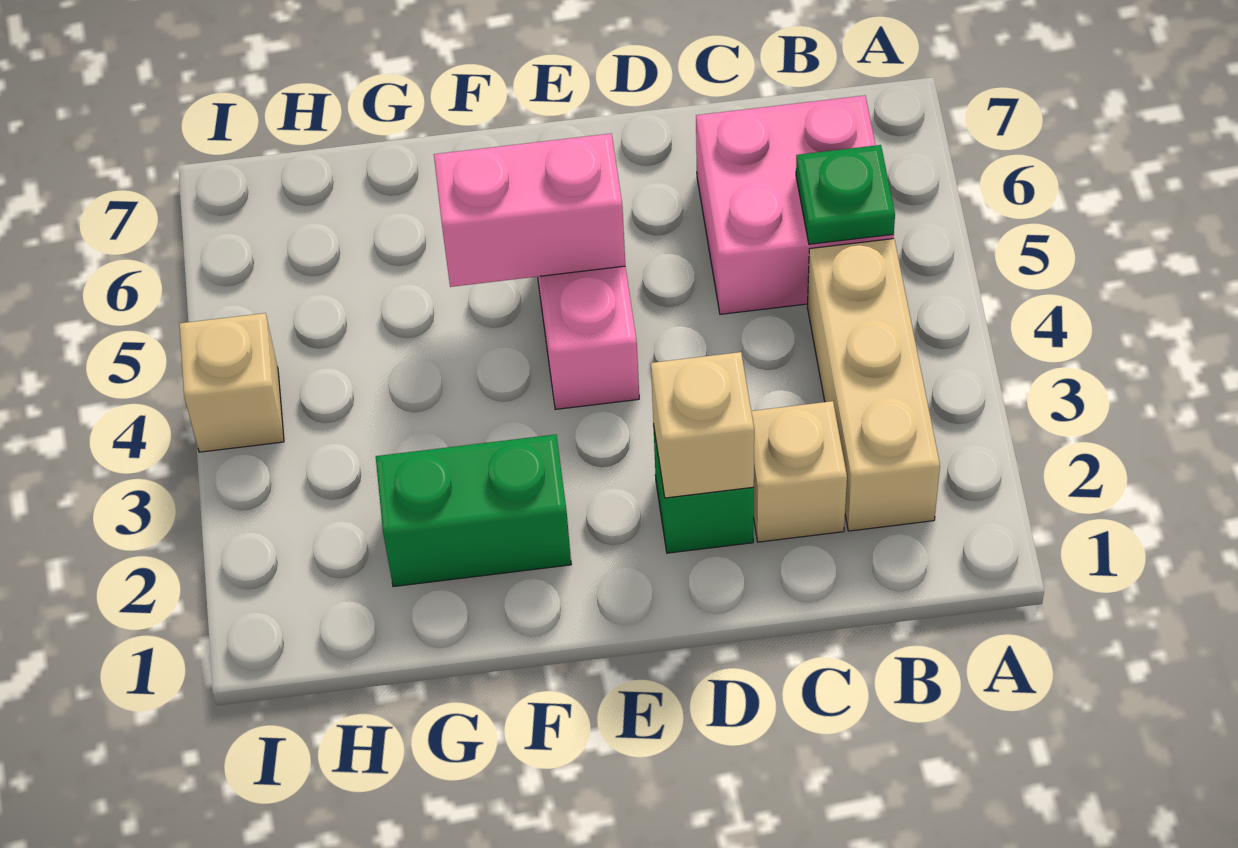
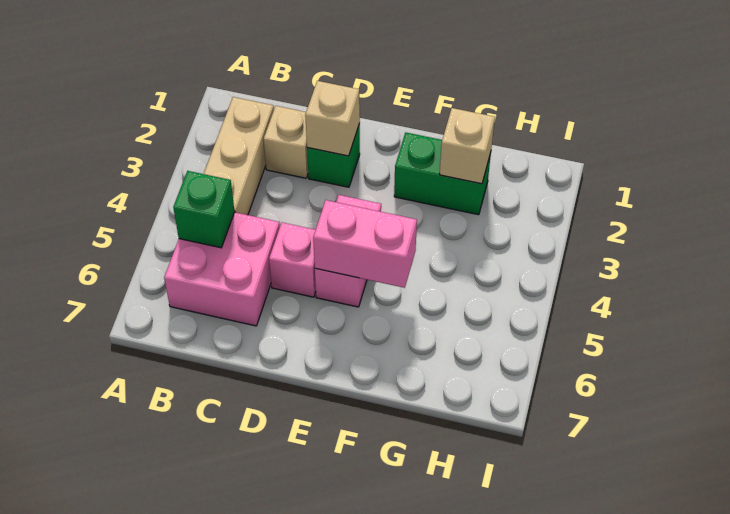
green 1x1 plate [796,145,895,244] -> green 1x1 brick [173,171,235,248]
none -> pink 1x1 brick [269,223,316,297]
tan 1x1 brick [180,313,284,452] -> tan 1x1 brick moved to [440,108,495,184]

